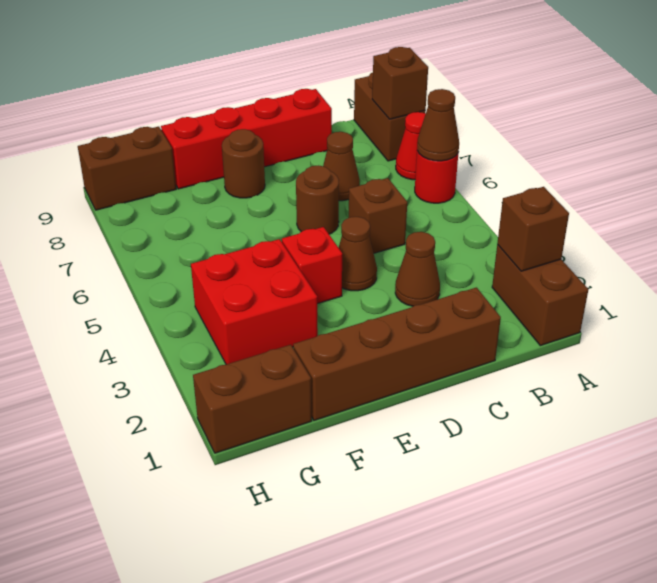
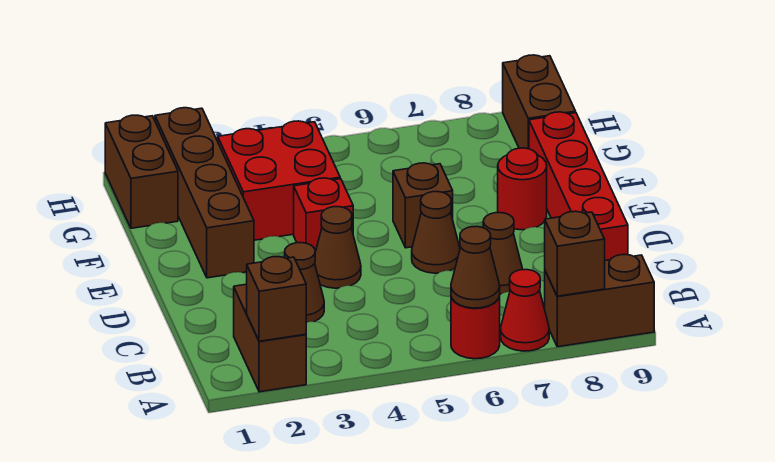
brown 1x2 brick [492,245,588,346] -> brown 1x2 brick turned to [234,284,306,392]
brown 1x4 brick [293,288,501,420] -> brown 1x4 brick moved to [155,108,254,278]
brown 1x1 brick [349,178,407,253] -> brown 1x1 brick moved to [393,163,453,248]
brown 1x1 round brick [296,165,339,234] -> brown 1x1 cone [412,192,460,273]
brown 1x1 round brick [222,129,265,198] -> red 1x1 round brick [498,148,547,230]

